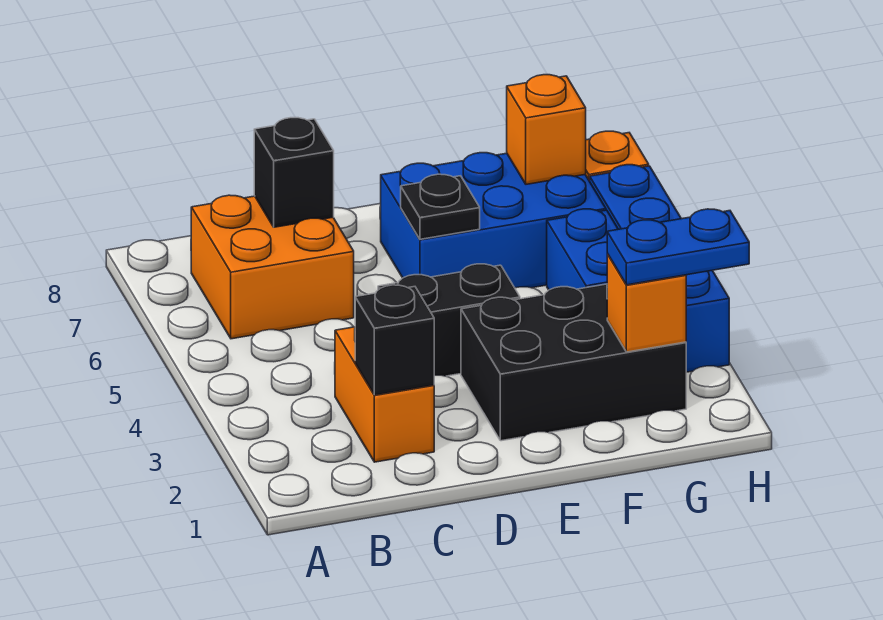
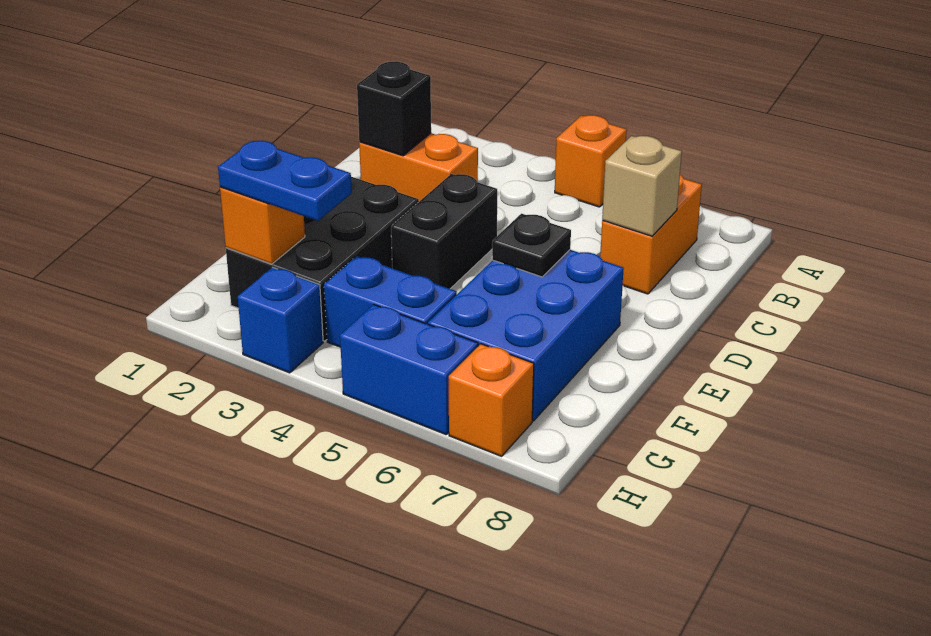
orange 2x2 brick [191,195,354,339] -> orange 1x2 brick [600,174,702,294]
black 1x1 brick [254,118,334,227] -> tan 1x1 brick [602,136,682,236]
blue 1x2 plate [607,209,749,285] -> blue 1x2 plate turned to [218,141,352,221]
orange 1x1 brick [507,75,586,184] -> orange 1x1 brick moved to [555,115,627,207]

